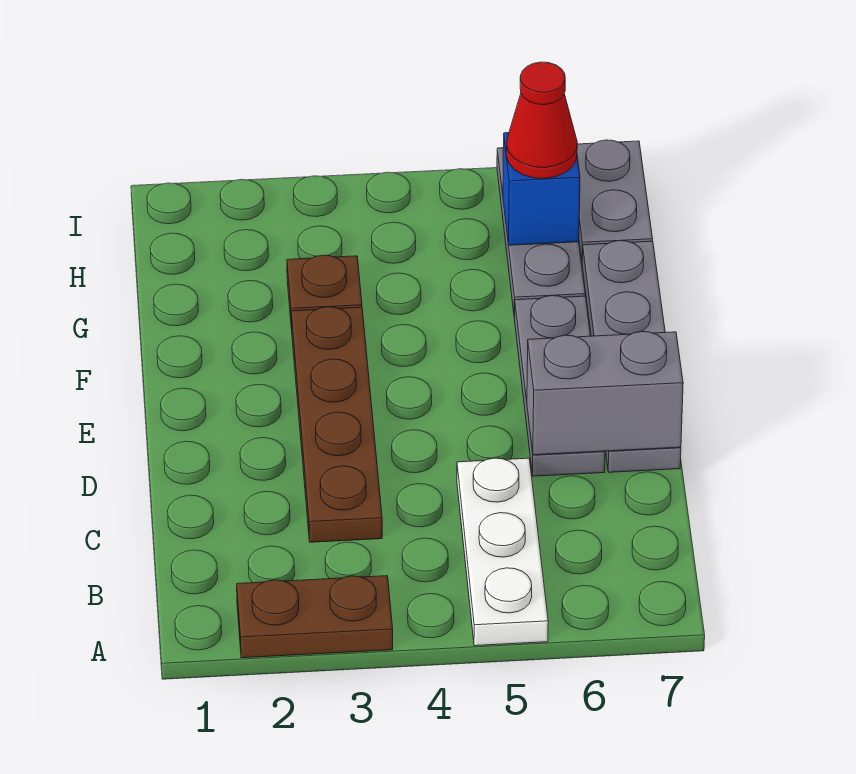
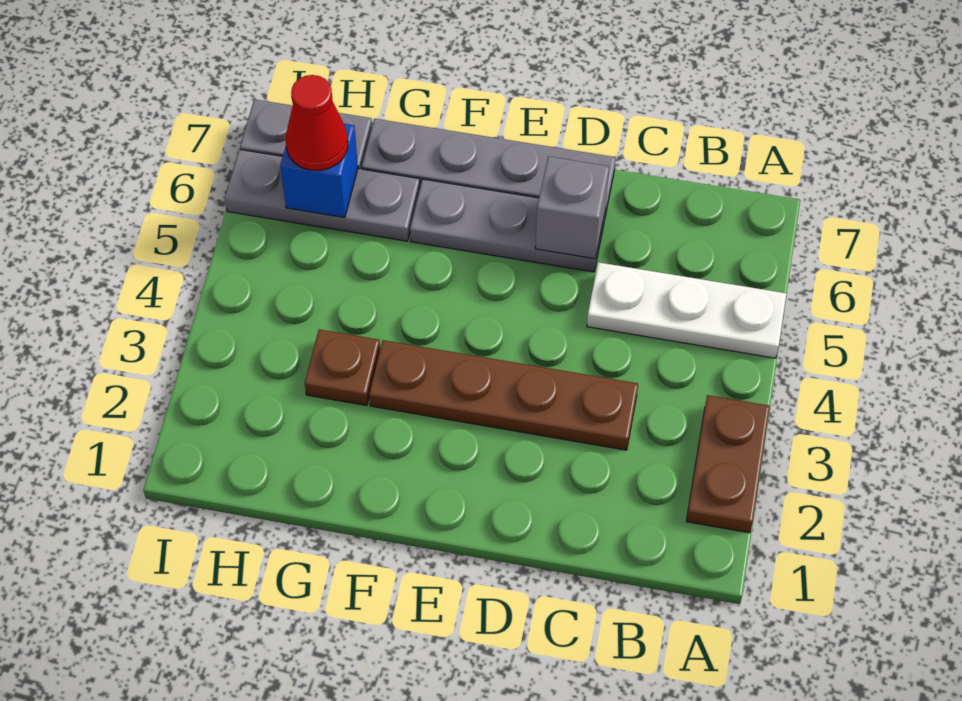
grey 1x2 brick [527,332,683,455] -> grey 1x1 brick [535,156,609,259]

